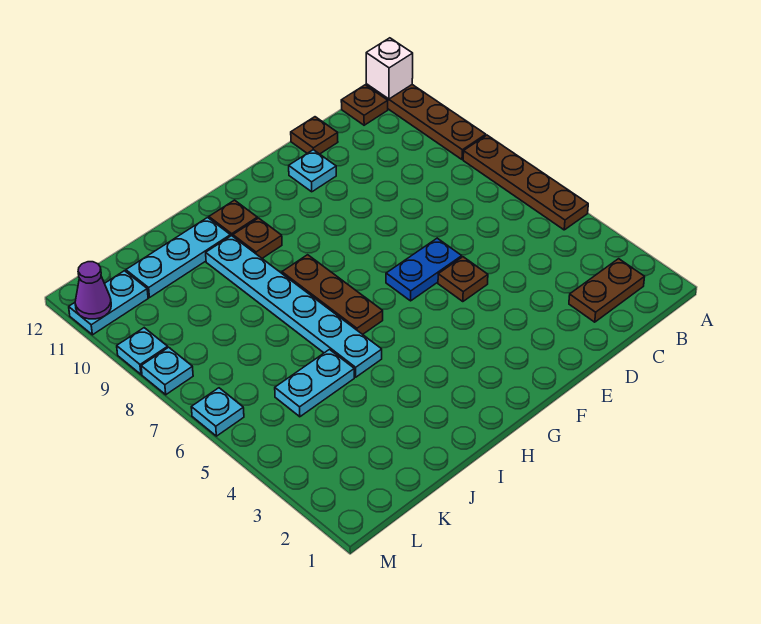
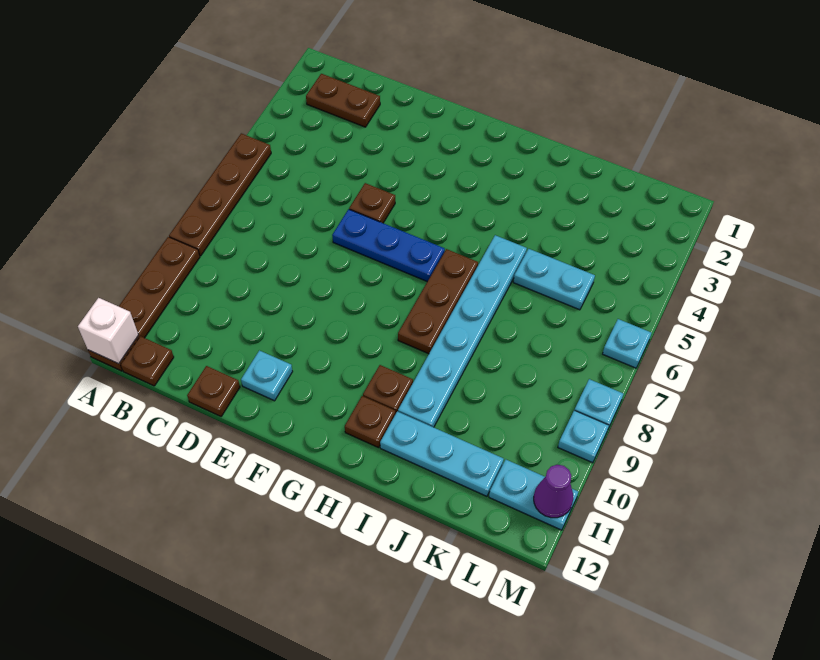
blue 1x2 plate [386,238,462,301] -> blue 1x3 plate [332,209,445,282]

